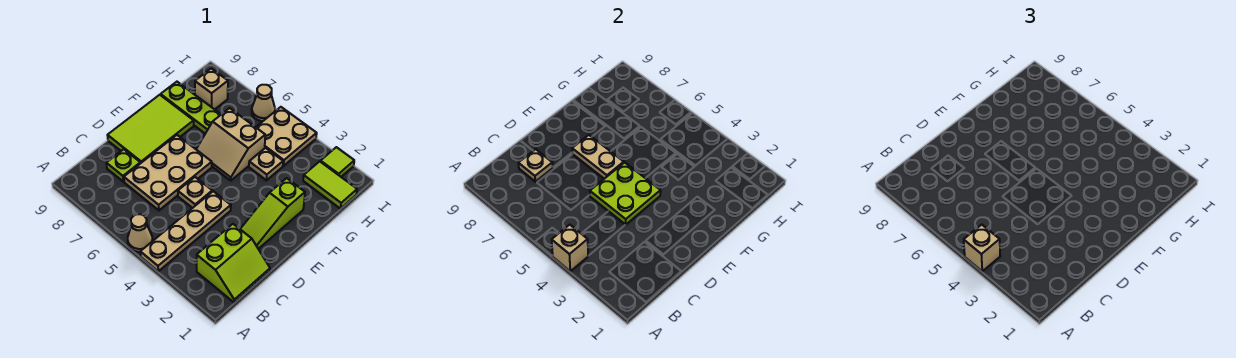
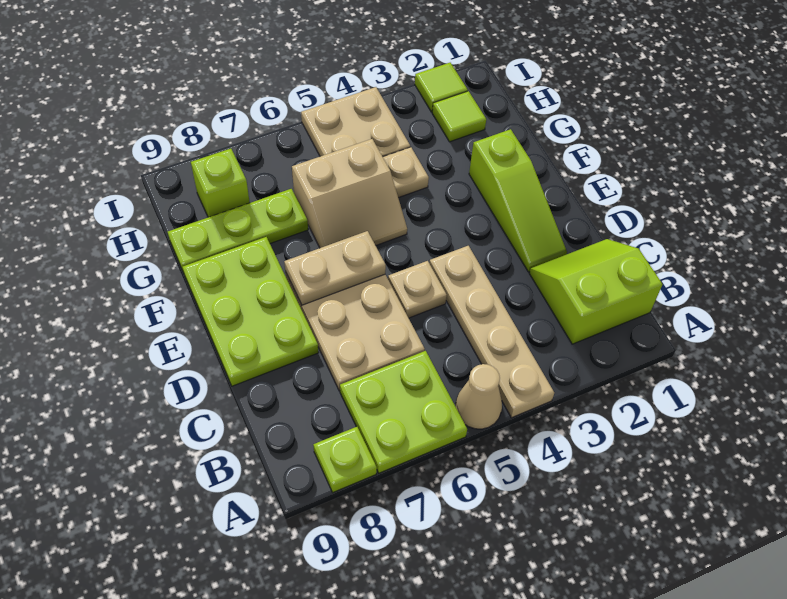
tan 1x1 brick [552,225,588,271] -> none
tan 1x1 brick [964,225,1000,271] -> none
lime 2x2 slope [197,224,270,302] -> lime 2x2 slope turned to [529,239,662,344]
lime 1x1 plate [106,149,140,182] -> lime 1x1 plate moved to [313,427,377,492]
tan 1x1 plate [518,149,553,182] -> none
lime 2x2 plate [590,162,661,225] -> lime 2x2 plate moved to [340,351,467,473]
lime 2x3 tile [107,95,194,163] -> lime 2x3 plate [183,237,318,386]
lime 1x2 tile [303,161,357,209] -> lime 1x1 tile [432,91,486,142]
tan 1x1 brick [195,68,228,109] -> lime 1x1 brick [191,149,250,217]
tan 1x1 cone [252,85,275,121] -> none

